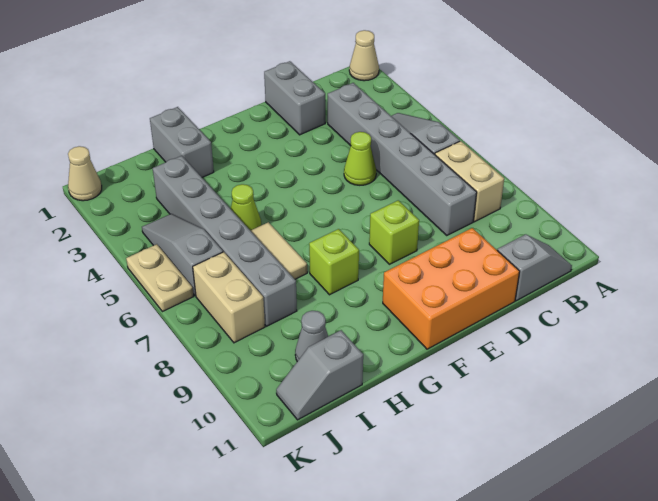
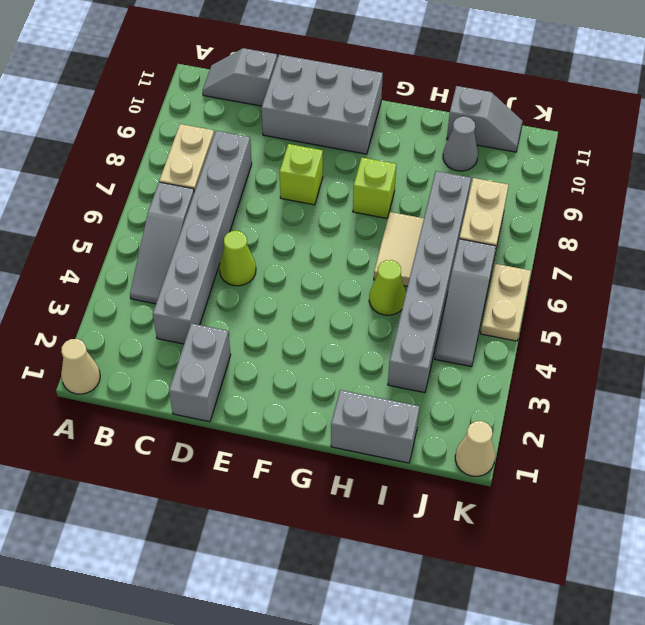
orange 2x3 brick [383,228,520,349] -> grey 2x3 brick [261,55,383,154]
grey 1x2 brick [150,107,214,177] -> grey 1x2 brick turned to [331,390,420,463]

